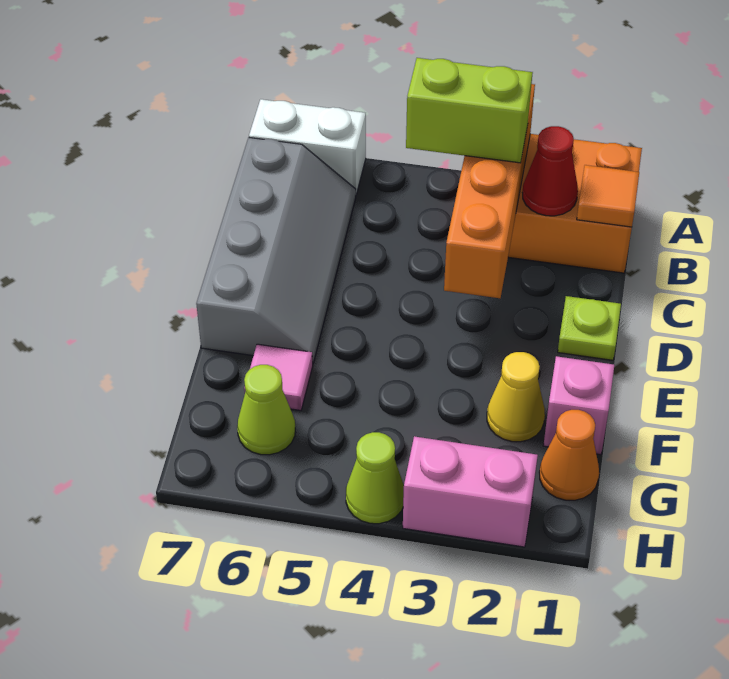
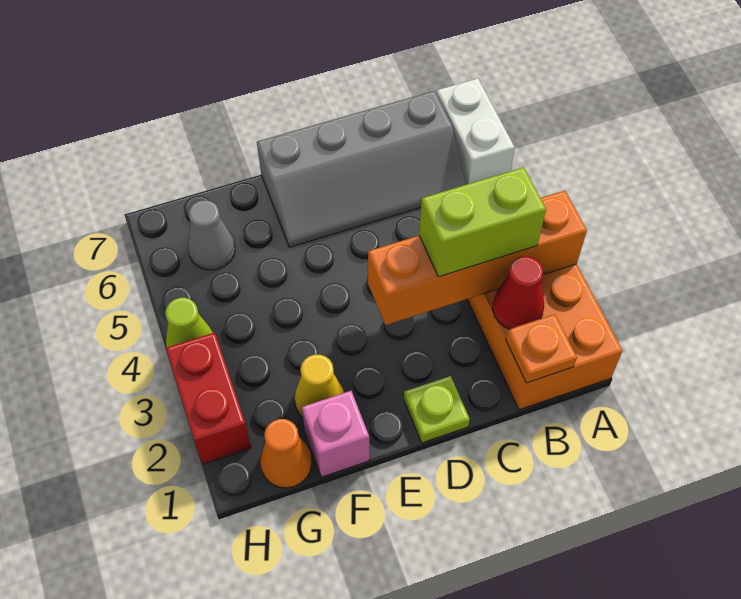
orange 1x1 tile [577,165,639,227] -> orange 1x1 plate [506,314,577,383]
lime 1x2 brick [406,58,533,163] -> lime 1x2 brick turned to [419,167,546,277]
pink 1x1 tile [244,344,313,411] -> none
lime 1x1 cone [237,365,295,455] -> grey 1x1 cone [188,200,235,270]
pink 1x2 brick [403,436,538,547] -> red 1x2 brick [166,333,251,464]

